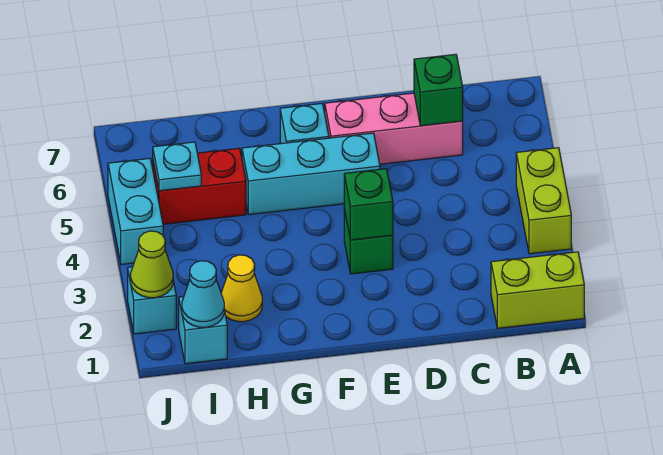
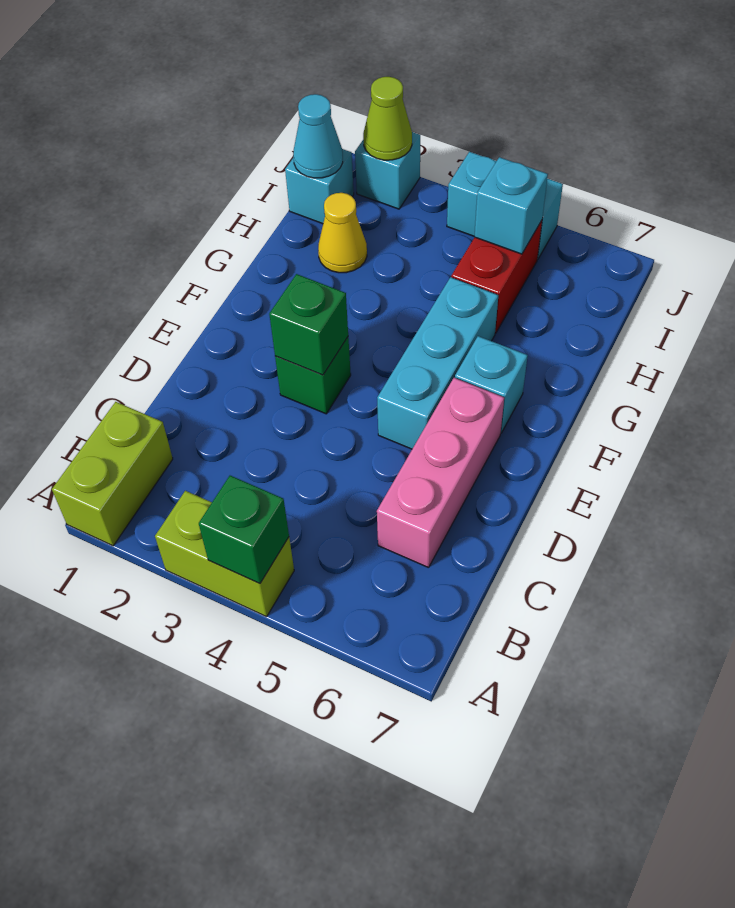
green 1x1 brick [414,54,463,126] -> green 1x1 brick moved to [199,476,289,584]
cyan 1x1 plate [153,142,201,191] -> cyan 1x1 brick [474,157,548,254]

